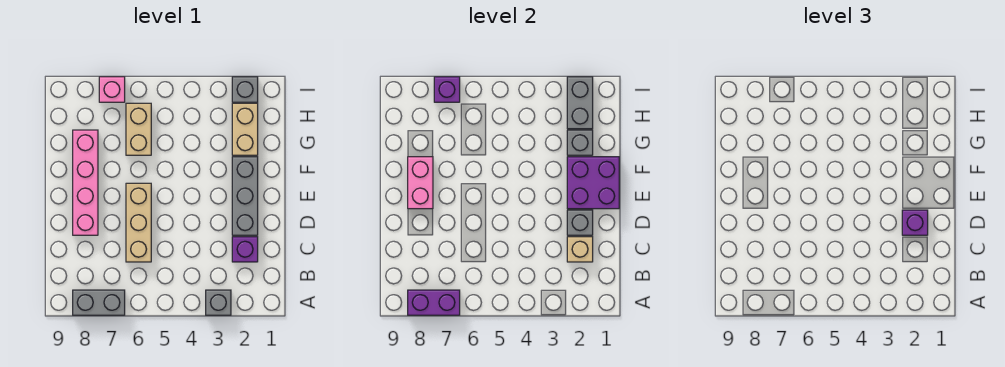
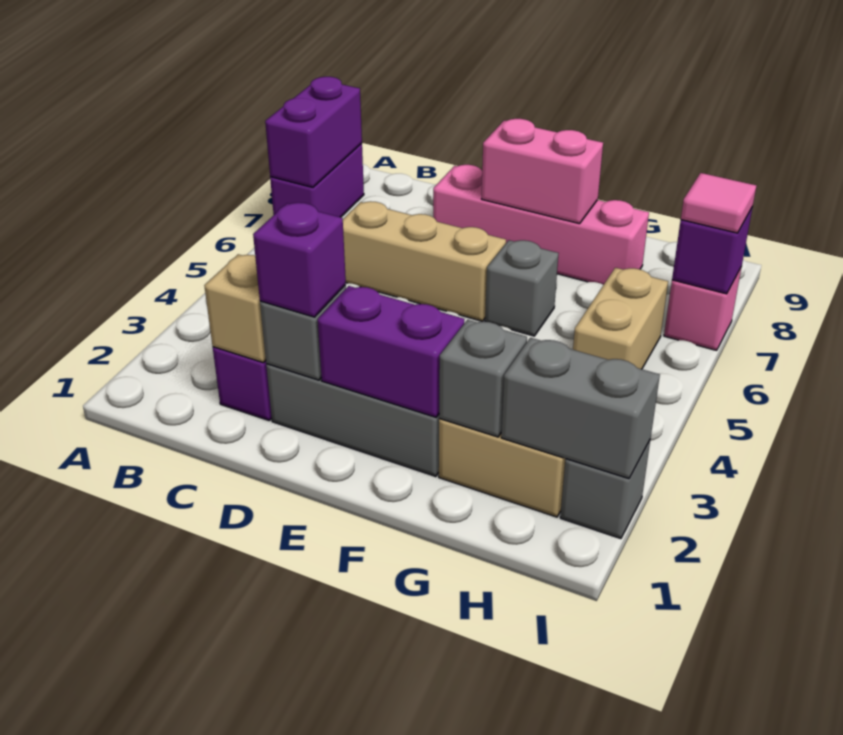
grey 1x1 brick [206,290,231,315] -> grey 1x1 brick moved to [485,240,559,336]
grey 1x2 brick [73,290,125,315] -> purple 1x2 brick [270,143,364,217]
purple 2x2 brick [567,157,619,209] -> purple 1x2 brick [318,286,464,417]
tan 1x2 brick [126,103,151,155] -> tan 1x2 brick turned to [573,268,668,369]
none -> pink 1x1 tile [681,173,756,233]

